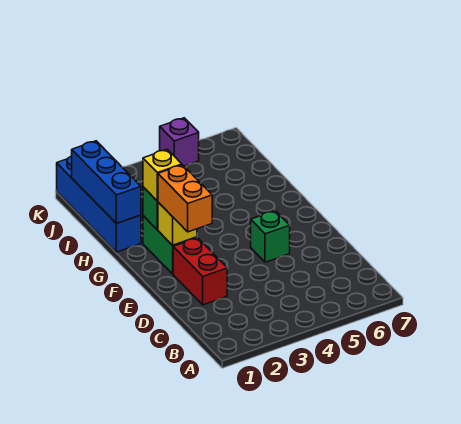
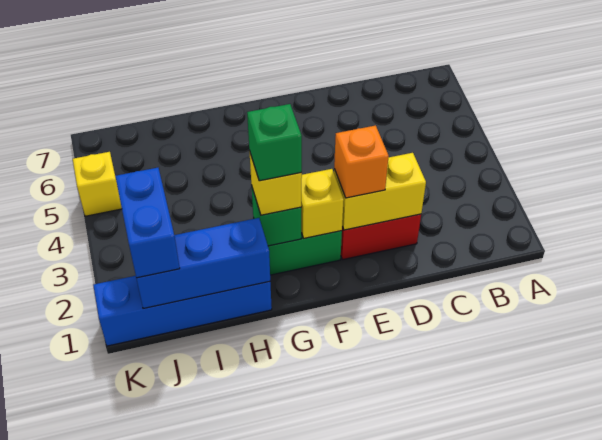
none -> yellow 1x2 brick [334,153,426,230]
orange 1x2 brick [158,165,212,232] -> orange 1x1 brick [334,125,389,198]
green 1x1 brick [251,211,290,262] -> green 1x1 brick moved to [247,104,302,181]
none -> blue 1x2 brick [115,168,180,278]
purple 1x1 brick [160,118,199,166] -> yellow 1x1 brick [73,152,122,216]

